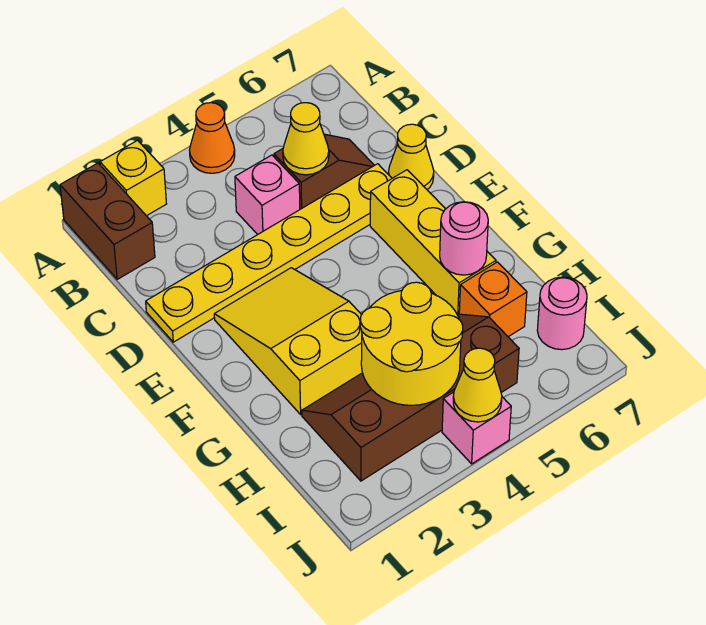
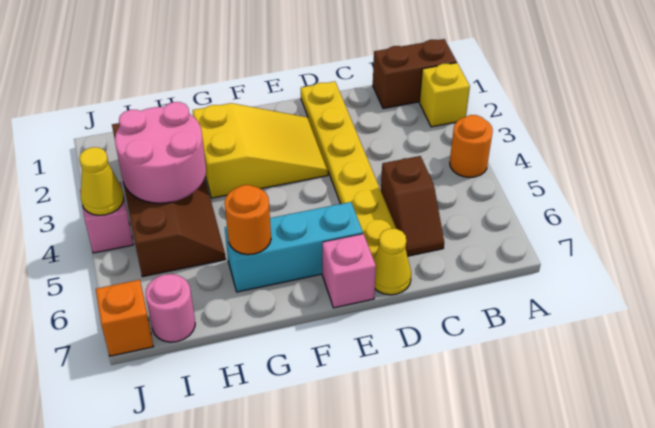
orange 1x1 cone [189,103,235,173] -> orange 1x1 round brick [450,115,493,178]
pink 1x1 brick [235,155,300,235] -> pink 1x1 brick moved to [322,234,376,308]
yellow 1x1 cone [283,103,329,175] -> none
yellow 1x3 brick [370,170,496,314] -> cyan 1x3 brick [225,202,363,292]
pink 1x1 round brick [440,202,488,275] -> orange 1x1 round brick [225,185,271,255]
yellow 2x2 round brick [360,282,463,405] -> pink 2x2 round brick [115,102,206,203]
orange 1x1 brick [459,262,527,337] -> orange 1x1 brick moved to [96,280,154,356]

